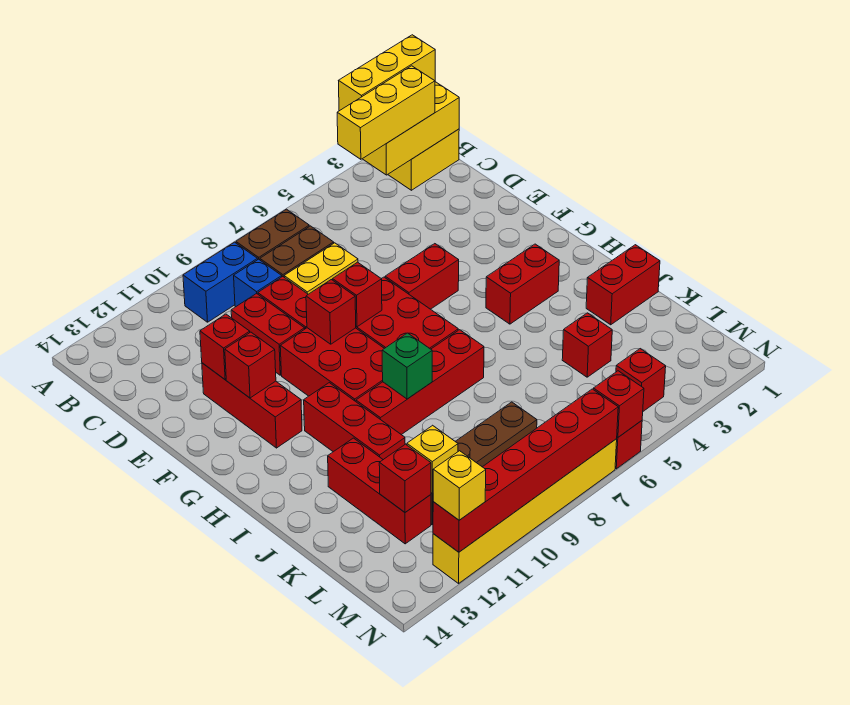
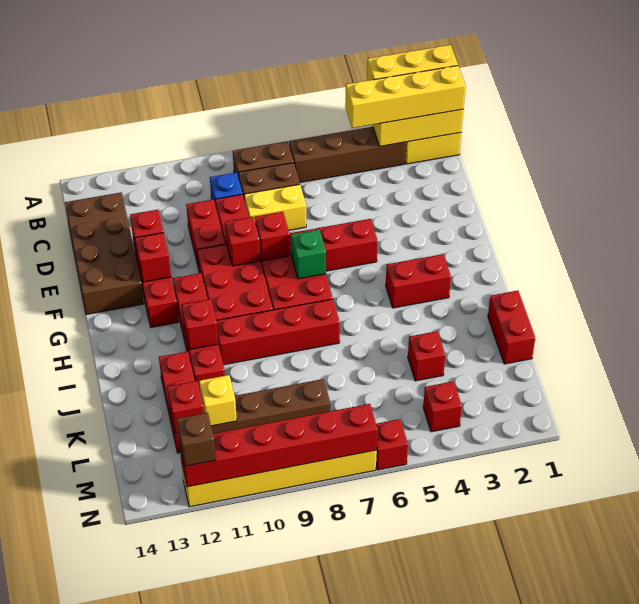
yellow 1x3 brick [337,66,435,159] -> yellow 1x4 brick [345,66,466,128]
none -> brown 1x4 brick [289,127,406,183]
blue 1x2 brick [183,242,258,322] -> none
none -> brown 2x4 brick [65,192,144,314]
red 1x3 brick [304,383,405,460] -> red 1x4 brick [173,273,225,389]
green 1x1 brick [382,333,432,399] -> green 1x1 brick moved to [291,230,326,279]
red 1x2 brick [586,245,660,325] -> red 1x2 brick turned to [488,291,535,364]
red 1x1 brick [593,371,644,437] -> red 1x1 brick moved to [182,299,218,350]
yellow 1x1 brick [433,451,486,520] -> brown 1x1 brick [177,413,216,466]

